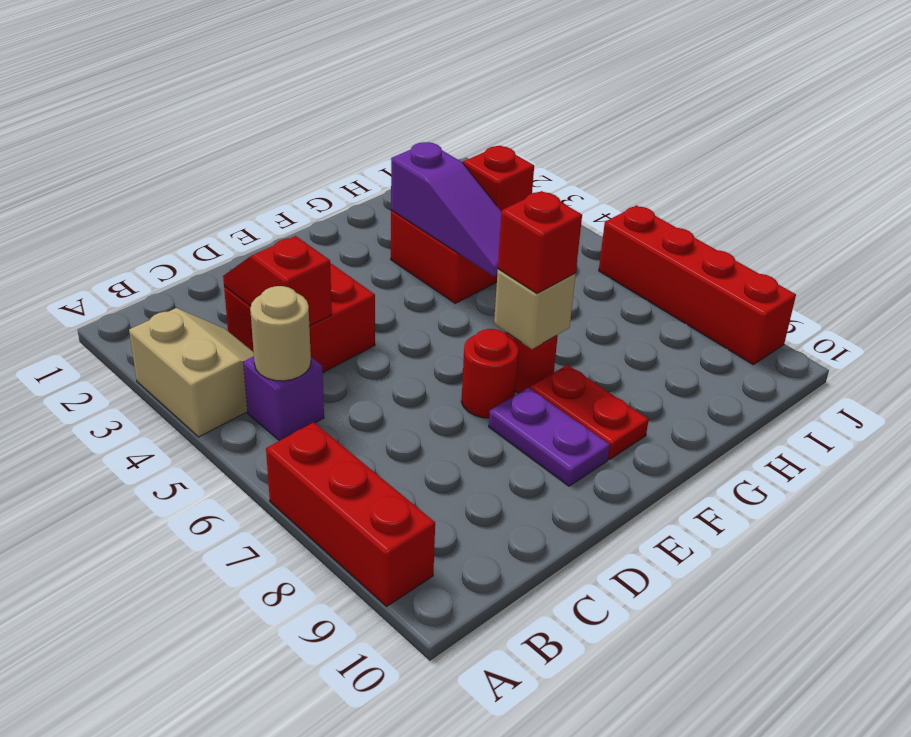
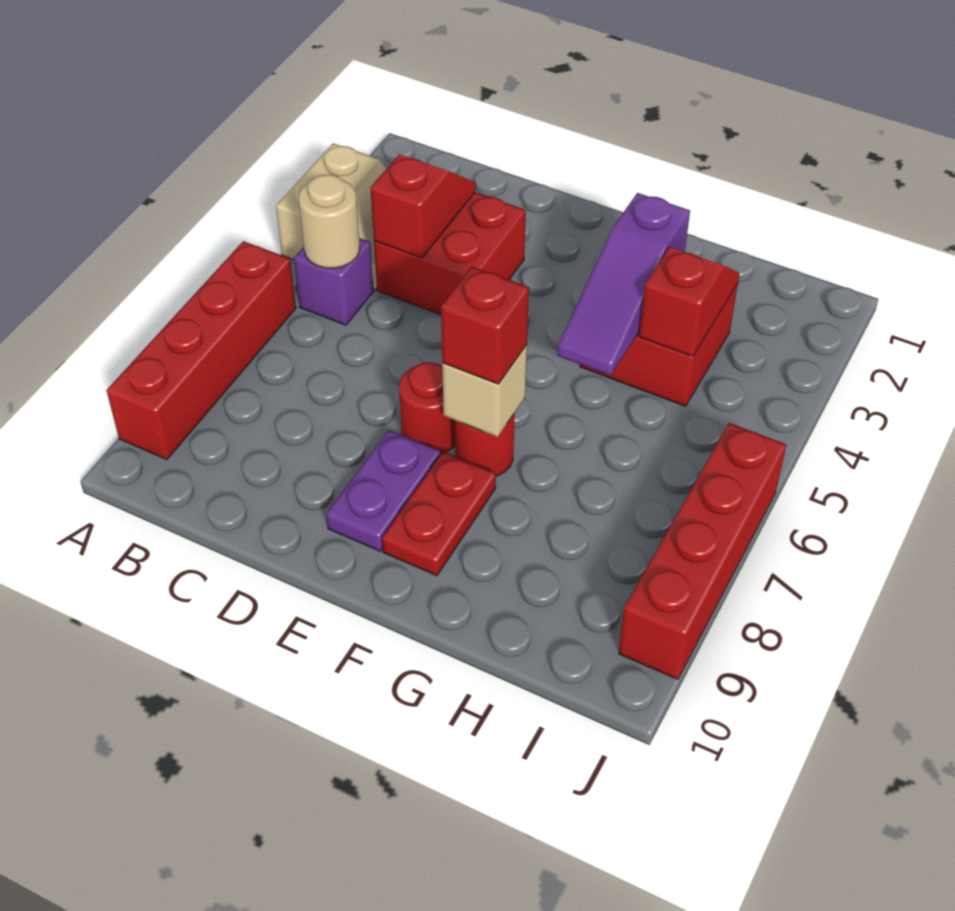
red 1x3 brick [266,422,435,606] -> red 1x4 brick [107,241,296,459]

